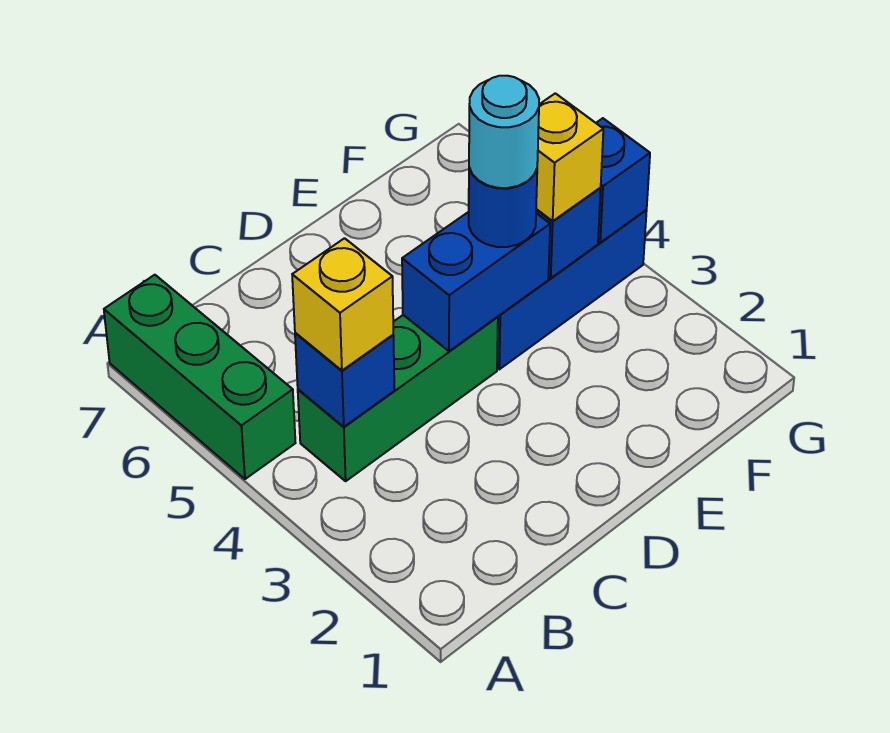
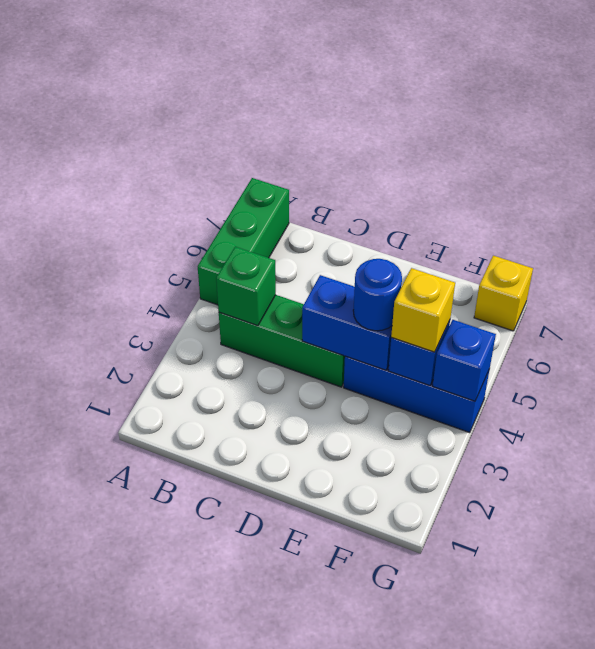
blue 1x1 brick [295,333,394,427] -> green 1x1 brick [216,247,276,326]
yellow 1x1 brick [292,238,393,370] -> yellow 1x1 brick moved to [474,256,533,331]
cyan 1x1 round brick [469,76,539,188] -> none

